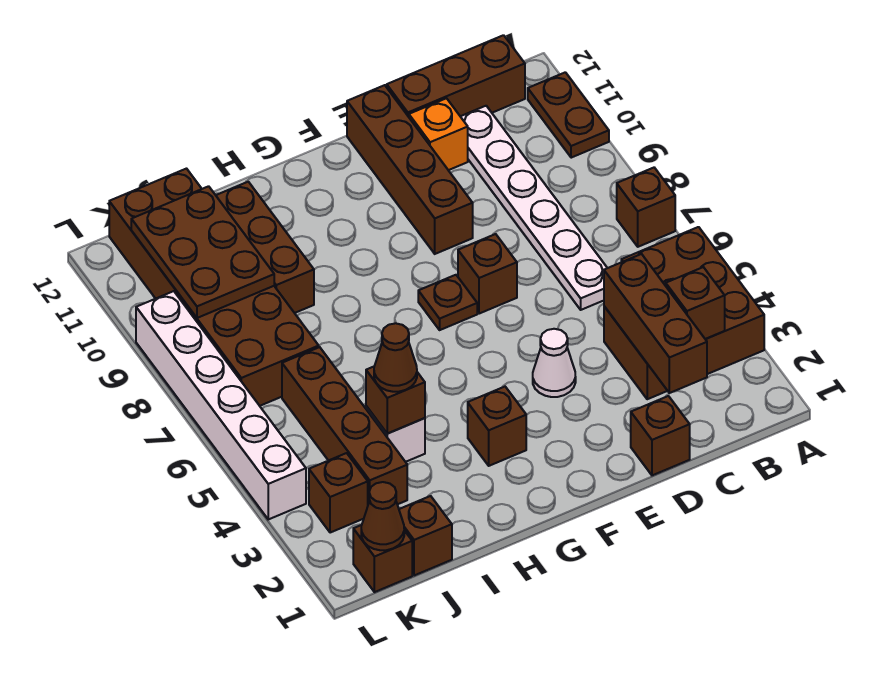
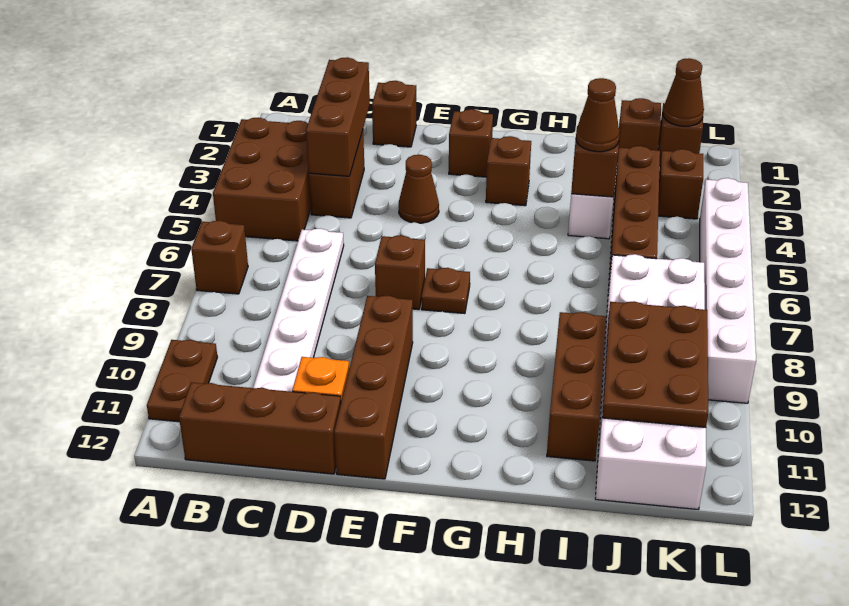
brown 1x1 brick [666,267,725,339] -> brown 1x1 brick moved to [449,109,493,177]
white 1x1 cone [533,329,576,397] -> brown 1x1 cone [399,155,439,223]
brown 2x6 brick [109,169,319,406] -> white 2x6 brick [595,254,706,510]

